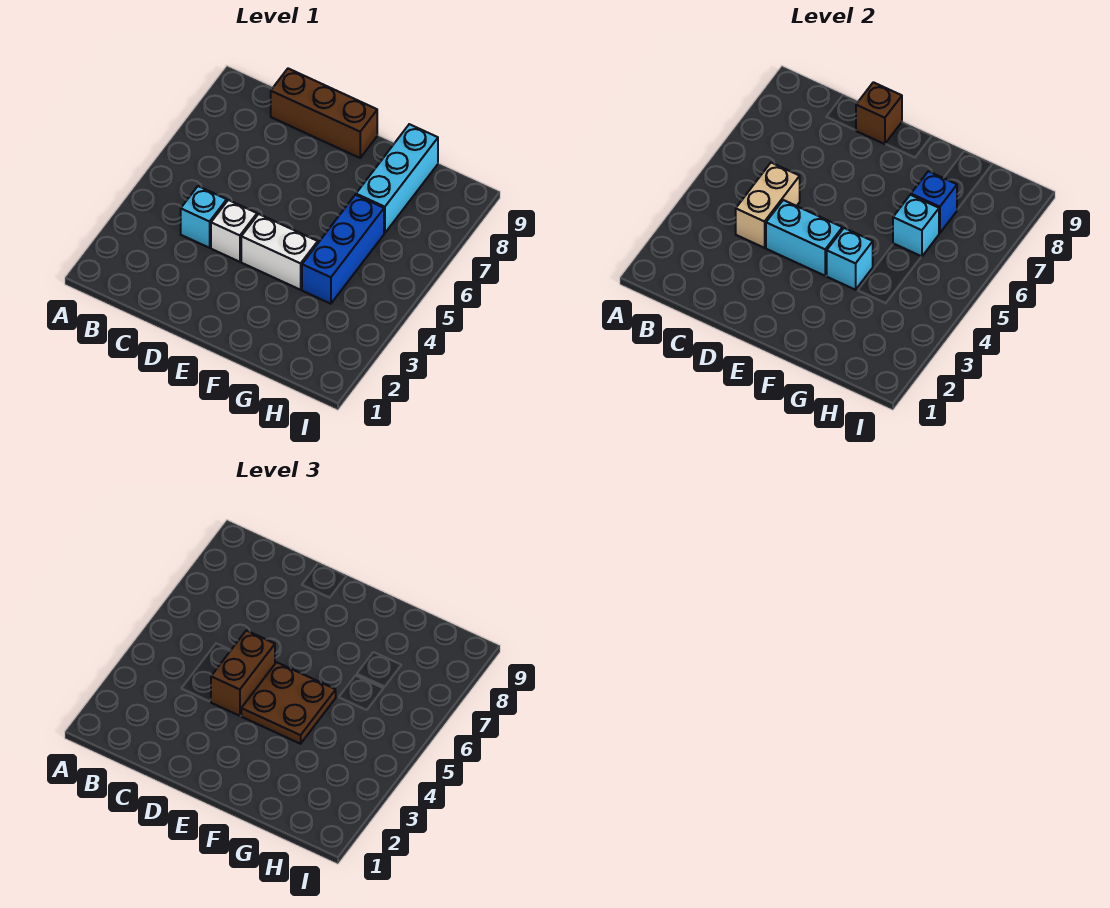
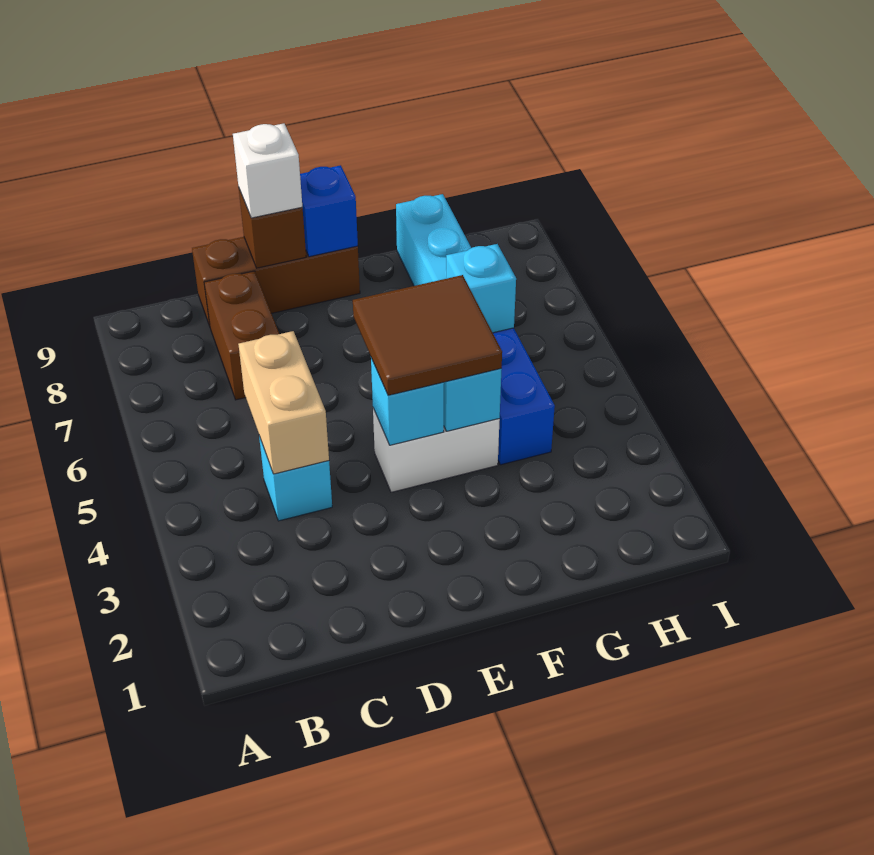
white 1x1 brick [211,200,257,262] -> white 1x1 brick moved to [233,123,302,218]
cyan 1x2 brick [766,200,842,276] -> cyan 1x1 brick [371,358,444,445]
brown 1x2 brick [211,630,275,716] -> brown 1x2 brick moved to [204,271,279,400]
brown 2x2 plate [241,662,336,744] -> brown 2x2 tile [353,275,502,395]
blue 1x1 brick [911,171,957,233] -> blue 1x1 brick moved to [300,165,358,257]

